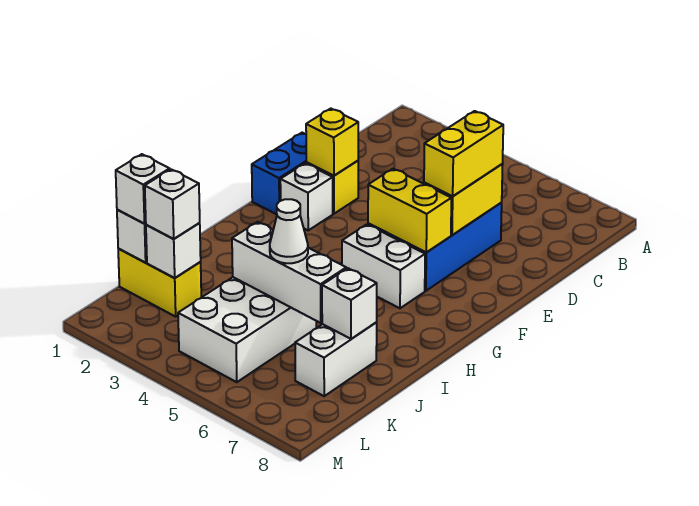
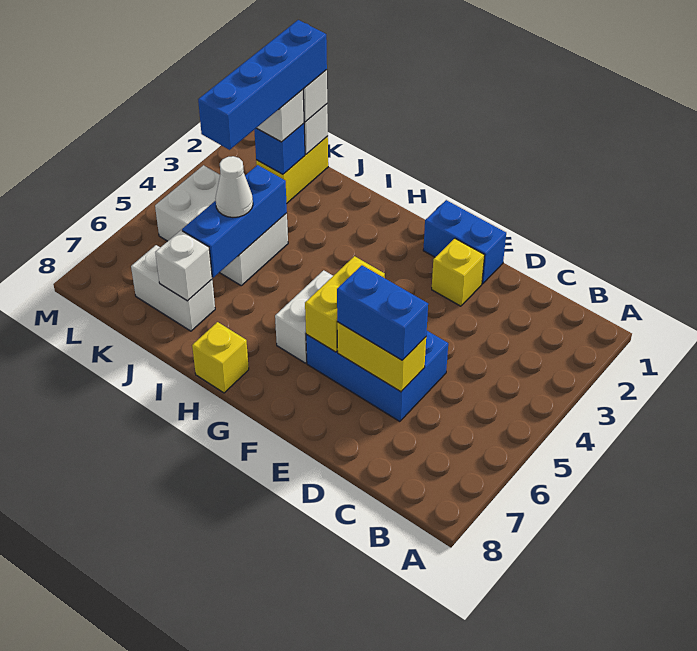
yellow 1x2 brick [424,111,503,196] -> blue 1x2 brick [337,266,428,360]
yellow 1x1 brick [306,109,358,176] -> yellow 1x1 brick moved to [192,322,249,393]
white 1x1 brick [280,163,333,230] -> none
white 1x3 brick [232,222,346,323] -> blue 1x3 brick [182,165,287,277]
none -> blue 1x4 brick [198,20,327,150]
white 1x1 brick [146,223,201,278] -> blue 1x1 brick [254,124,305,174]

